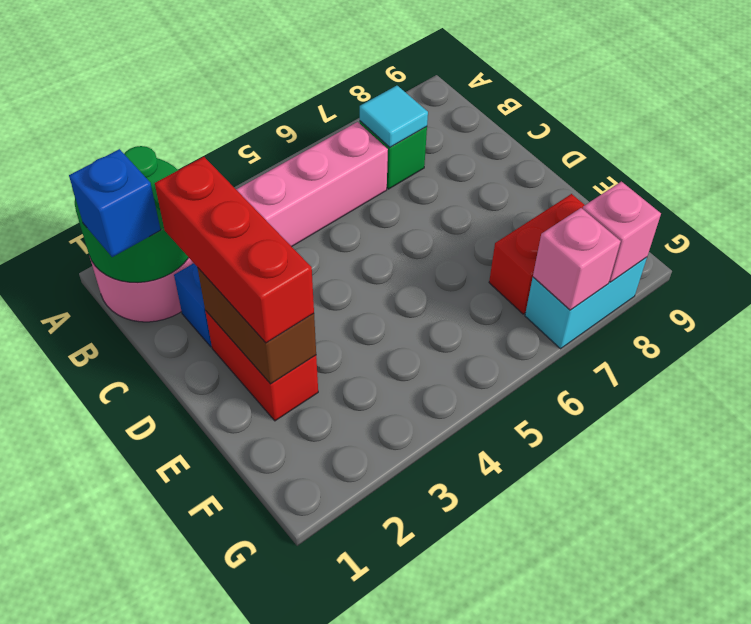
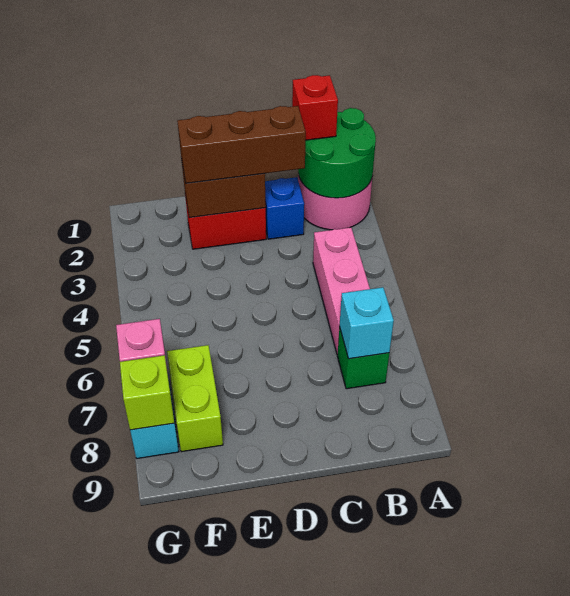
blue 1x1 brick [69,149,161,257] -> red 1x1 brick [292,75,338,140]
cyan 1x1 tile [360,86,428,147] -> cyan 1x1 brick [339,287,394,359]
red 1x3 brick [155,157,314,343] -> brown 1x3 brick [177,106,306,183]
red 1x2 brick [489,194,585,314] -> lime 1x2 brick [167,345,223,452]
pink 1x1 brick [583,182,661,282] -> lime 1x1 brick [120,355,174,430]

